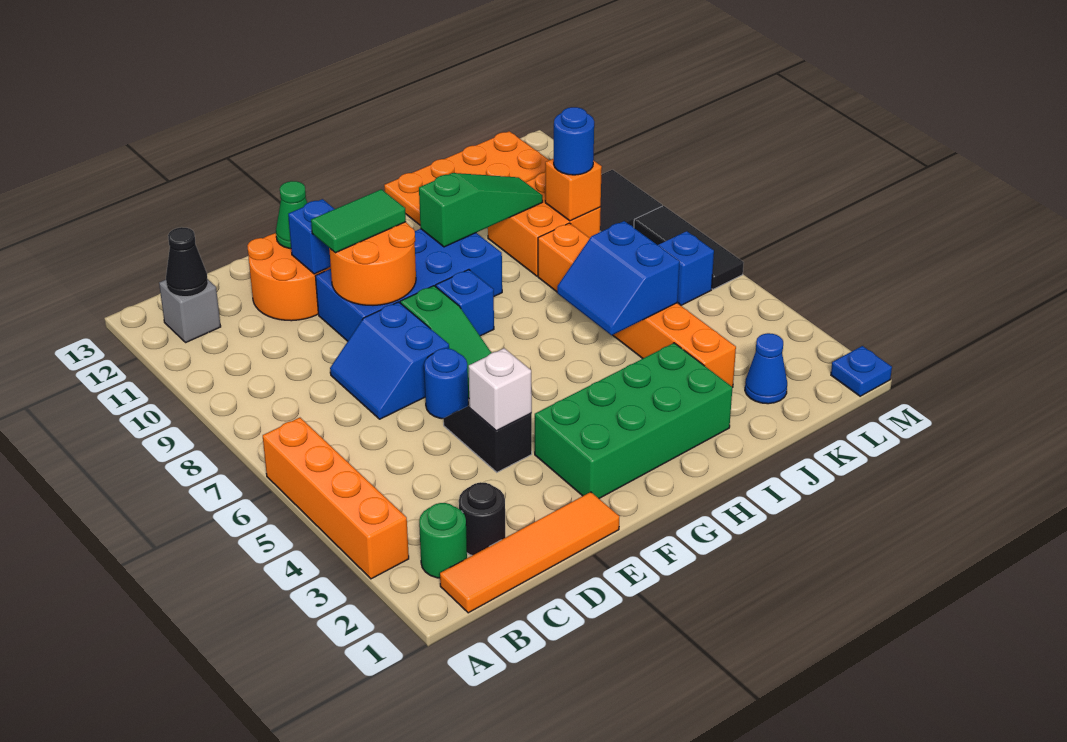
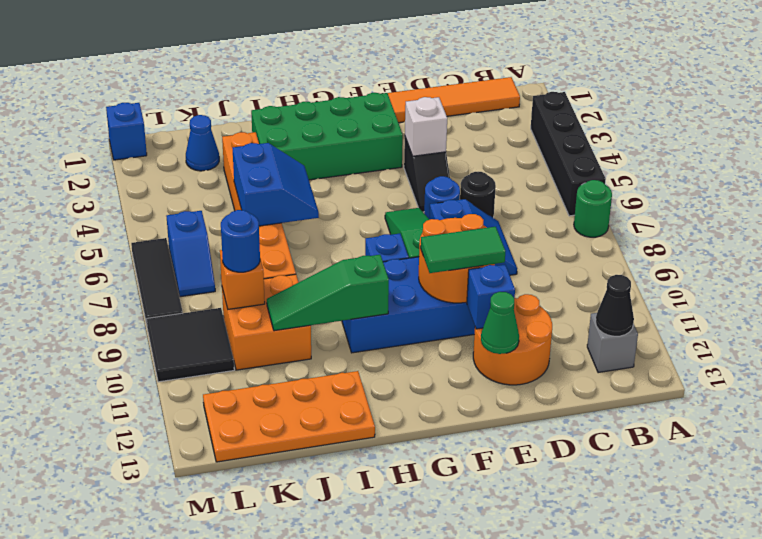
orange 1x4 brick [263,418,409,579] -> black 1x4 brick [531,92,606,216]
green 1x1 round brick [419,503,467,578] -> green 1x1 round brick moved to [574,180,612,237]
black 1x1 round brick [459,482,505,555] -> black 1x1 round brick moved to [460,172,496,218]
blue 1x1 plate [831,346,892,396] -> blue 1x1 brick [106,103,147,160]

